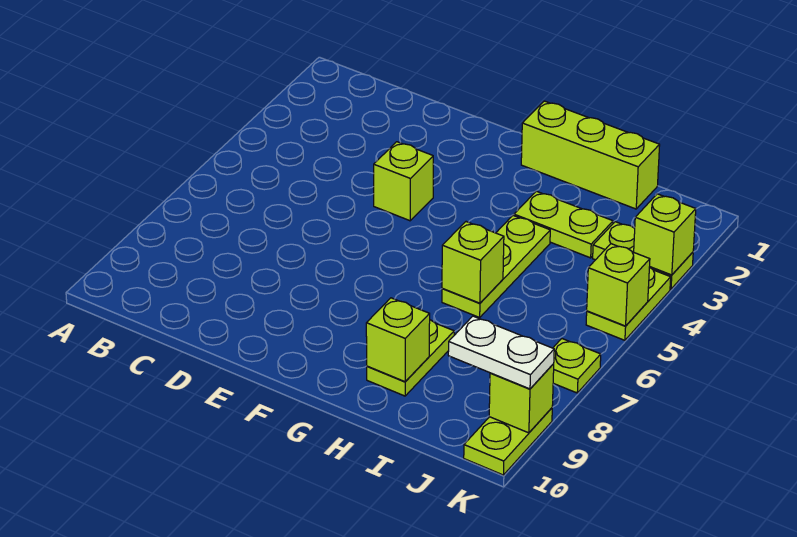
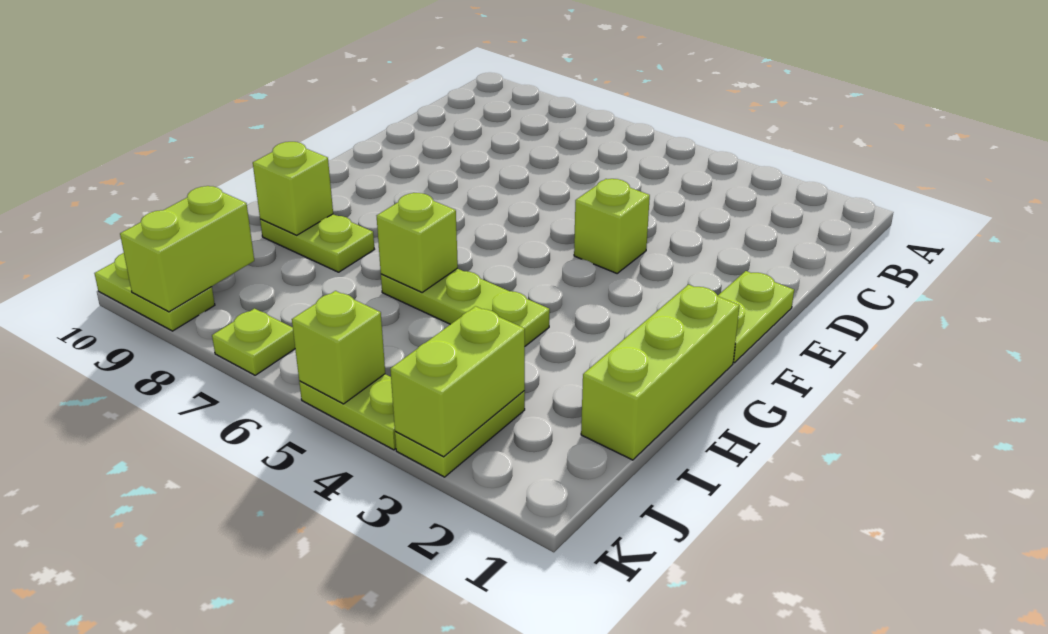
lime 1x2 plate [514,191,613,258] -> lime 1x2 plate moved to [718,271,794,363]
white 1x2 plate [448,316,554,389] -> none
lime 1x1 brick [634,194,696,275] -> lime 1x2 brick [390,306,525,457]
lime 1x1 brick [489,364,554,433] -> lime 1x2 brick [120,186,254,312]

